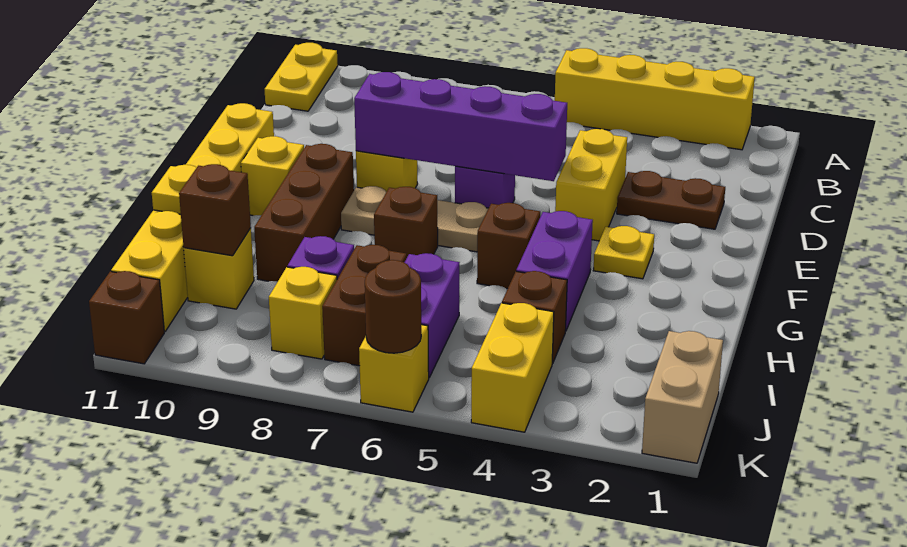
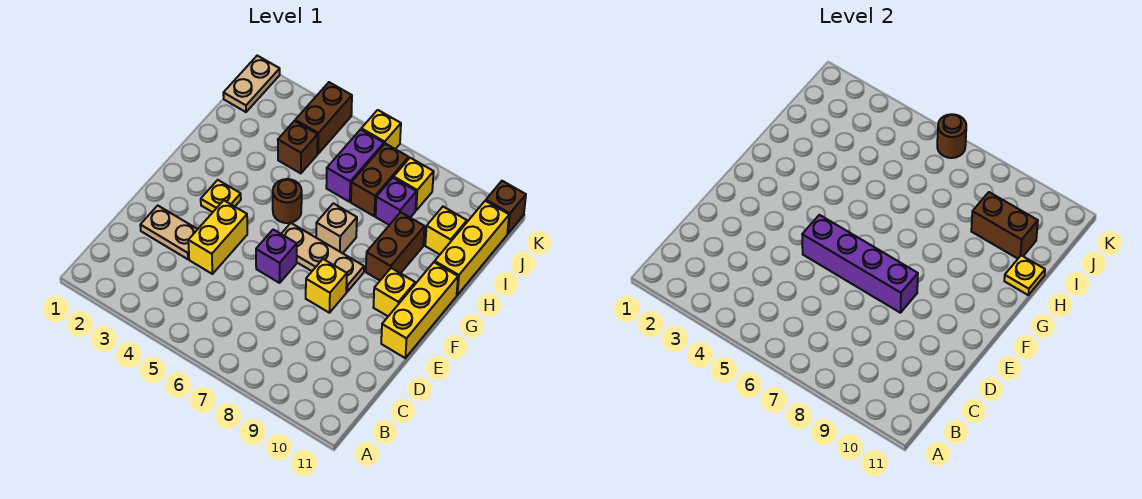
yellow 1x4 brick [555,48,755,150] -> none
yellow 1x2 plate [265,43,338,111] -> none
brown 1x2 plate [617,171,725,229] -> tan 1x2 plate [140,206,198,259]
brown 1x3 brick [254,144,354,282] -> brown 1x2 brick [366,212,425,280]
purple 1x2 brick [516,211,593,331] -> none
brown 1x1 brick [477,203,540,289] -> brown 1x1 round brick [273,179,302,223]
brown 1x1 brick [374,187,438,257] -> tan 1x1 brick [316,203,357,253]
brown 1x1 brick [179,164,251,256] -> brown 1x2 brick [971,192,1038,259]
tan 1x2 brick [642,331,723,463] -> tan 1x2 plate [223,56,280,112]
yellow 1x2 brick [471,303,554,432] -> brown 1x2 brick [295,82,352,154]

